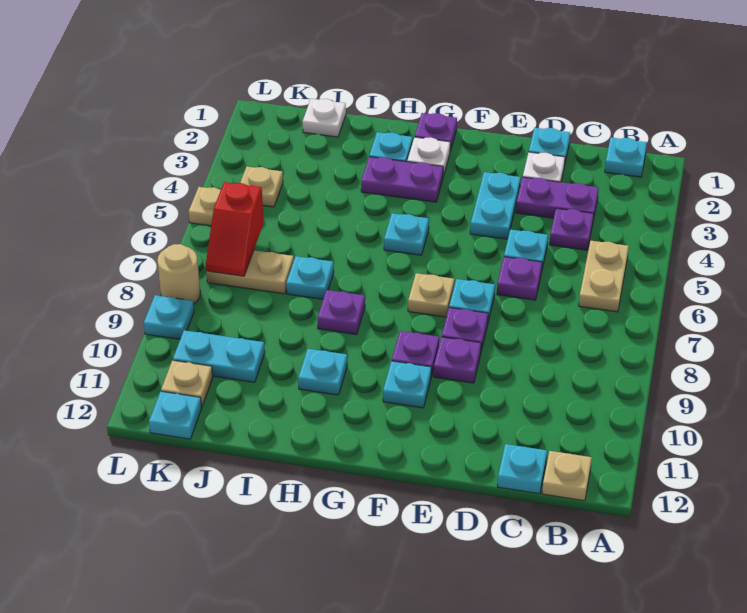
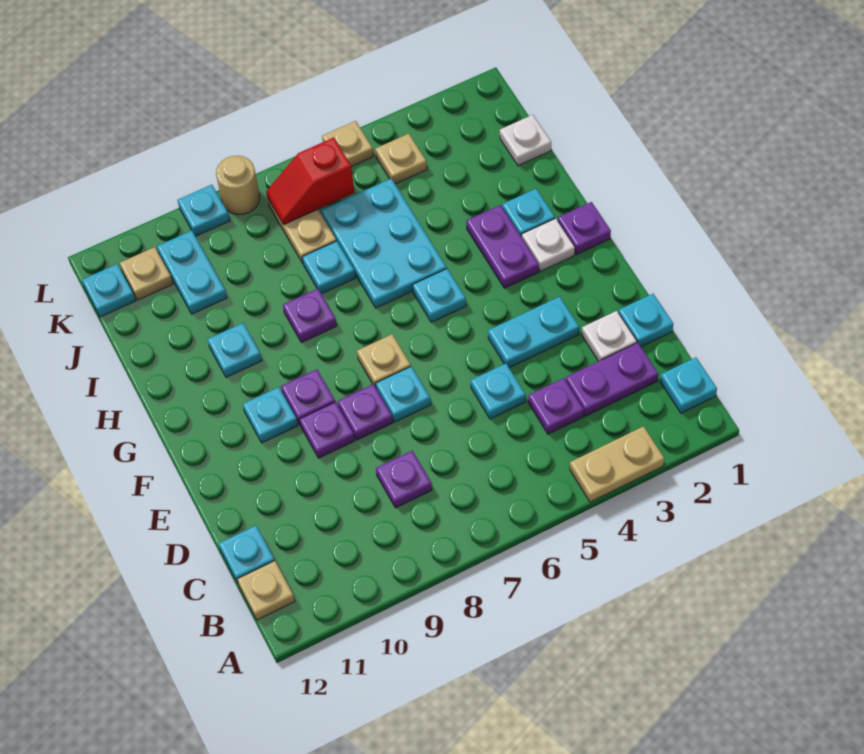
tan 1x2 plate [579,241,629,312] -> tan 1x2 plate moved to [570,426,664,502]
purple 1x2 plate [516,177,599,220] -> purple 1x2 plate turned to [566,343,658,416]
purple 1x1 plate [497,257,542,300] -> purple 1x1 plate moved to [376,451,432,508]
none -> cyan 2x3 plate [321,179,447,308]

